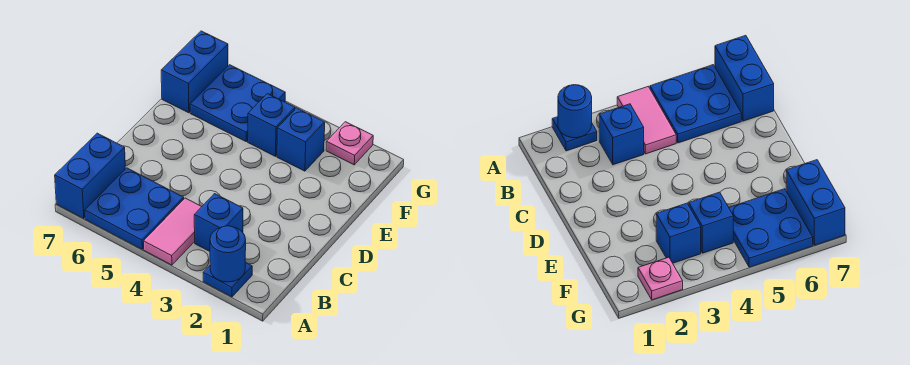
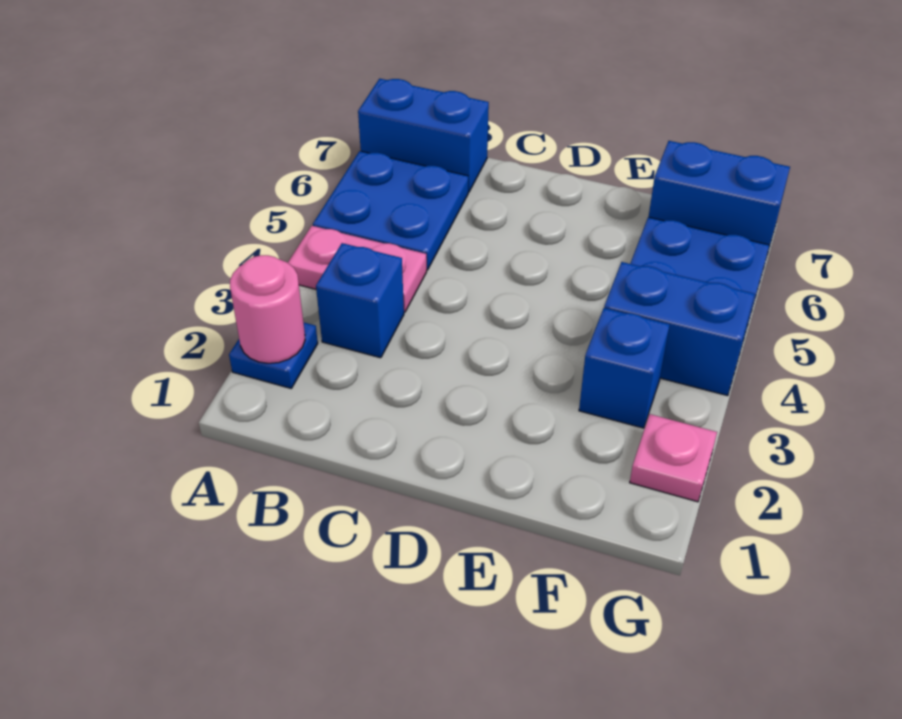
blue 1x1 round brick [210,226,246,282] -> pink 1x1 round brick [230,255,305,363]
pink 1x2 tile [144,198,202,265] -> pink 1x2 plate [288,226,427,312]
blue 1x1 brick [248,94,295,156] -> blue 1x2 brick [604,262,754,396]

